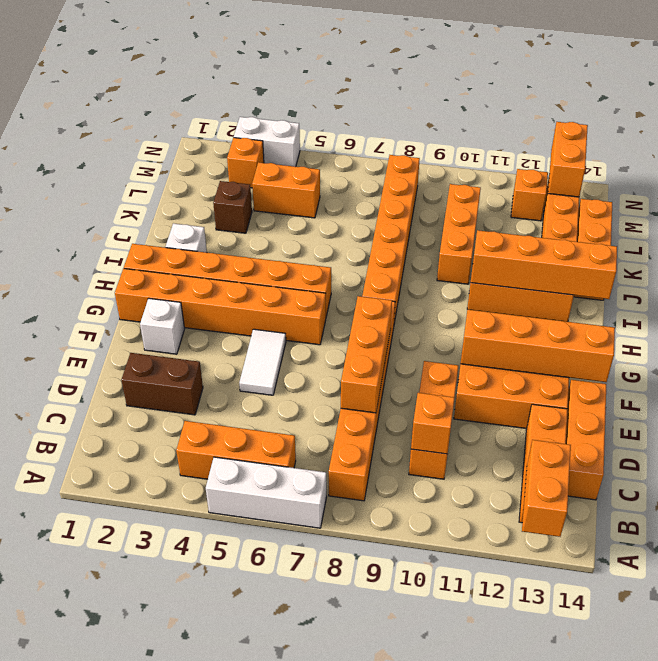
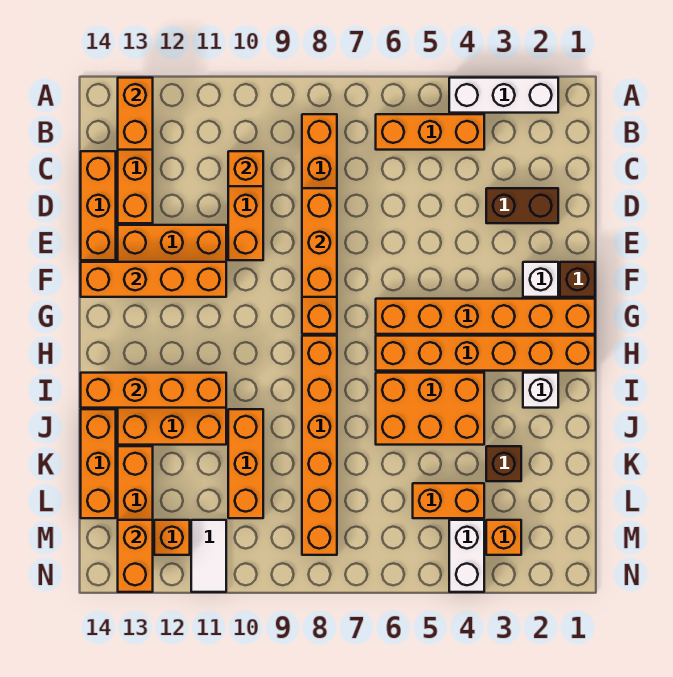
white 1x3 brick [206,457,327,528] -> white 1x3 brick moved to [449,78,558,113]
white 1x2 tile [239,329,286,395] -> white 1x2 tile moved to [191,520,226,592]
none -> brown 1x1 brick [560,262,595,297]
none -> orange 2x3 brick [376,373,484,445]
white 1x2 brick [234,117,300,167] -> white 1x2 brick turned to [449,520,484,592]

